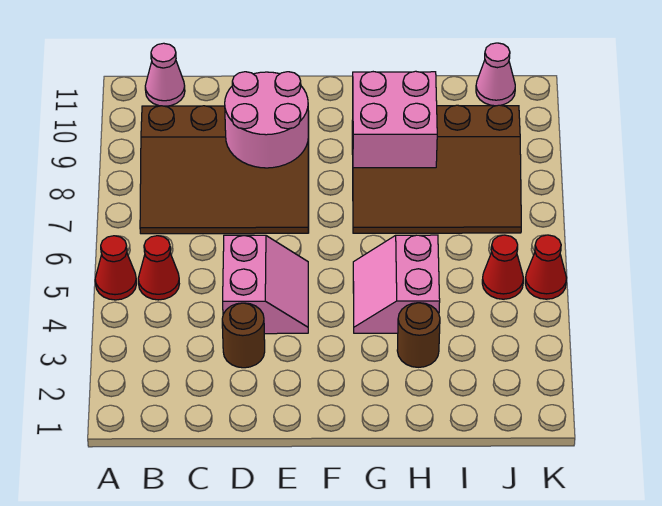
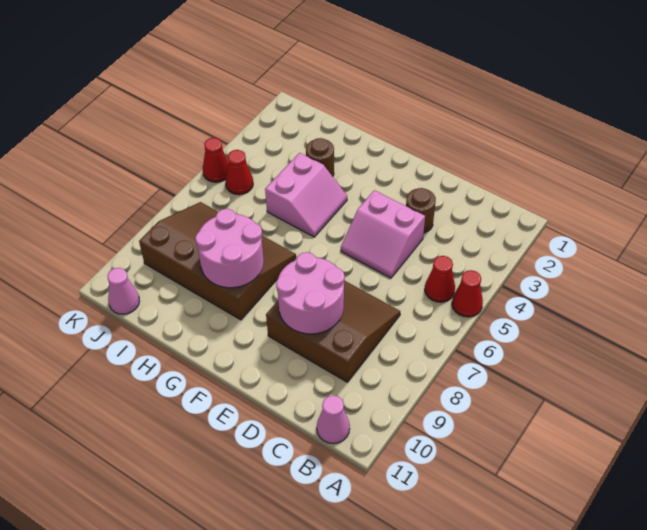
brown 3x4 slope [140,106,309,234] -> brown 3x3 slope [266,281,400,382]
pink 2x2 slope [223,235,308,334] -> pink 2x2 slope turned to [341,190,425,278]
pink 2x2 brick [353,71,437,168] -> pink 2x2 round brick [195,209,264,288]

